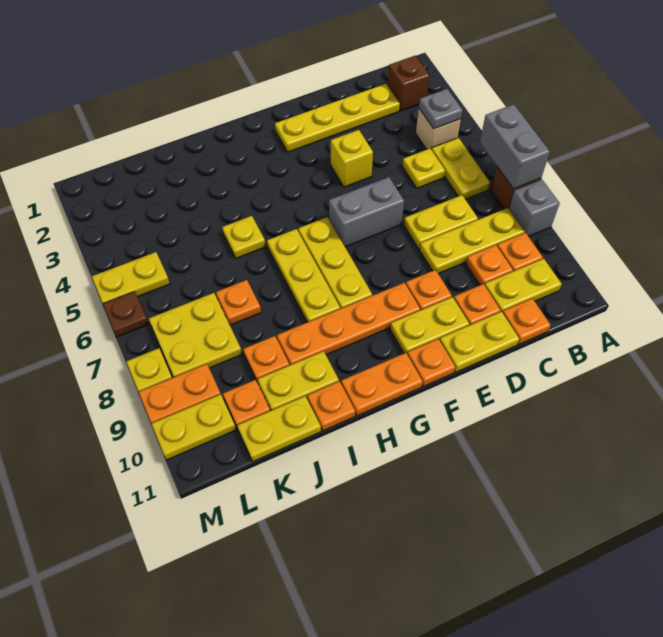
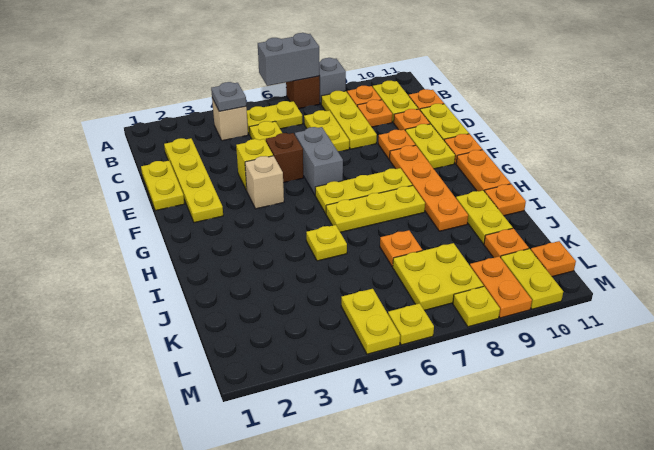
brown 1x1 brick [388,56,430,111] -> brown 1x1 brick moved to [266,133,303,183]
none -> tan 1x1 brick [245,156,284,209]
orange 1x1 plate [243,336,289,383] -> orange 1x1 plate moved to [531,241,576,277]
yellow 1x2 plate [237,396,321,462] -> yellow 1x2 plate moved to [141,161,185,211]
brown 1x1 plate [103,291,148,337] -> yellow 1x1 plate [388,303,434,345]

